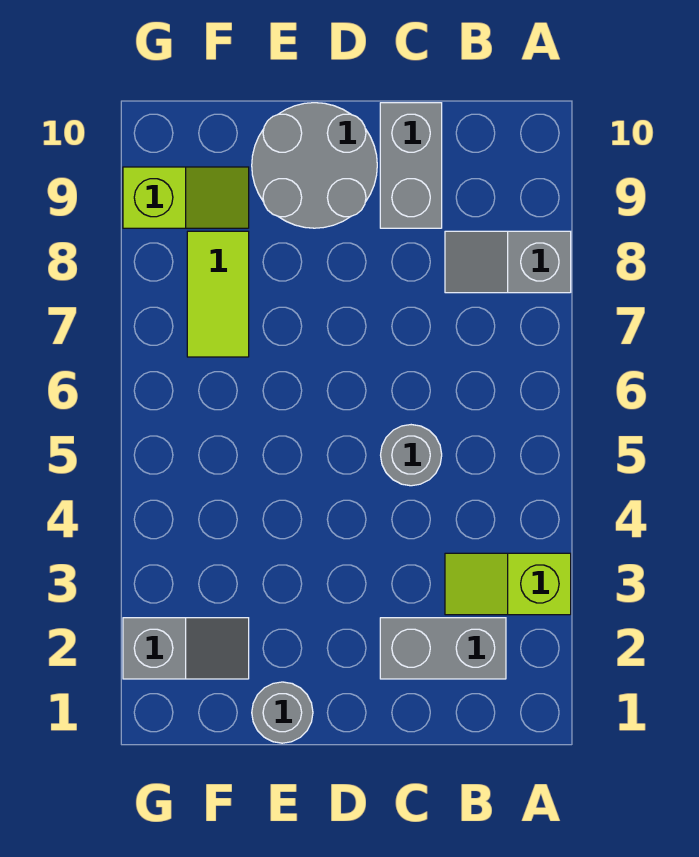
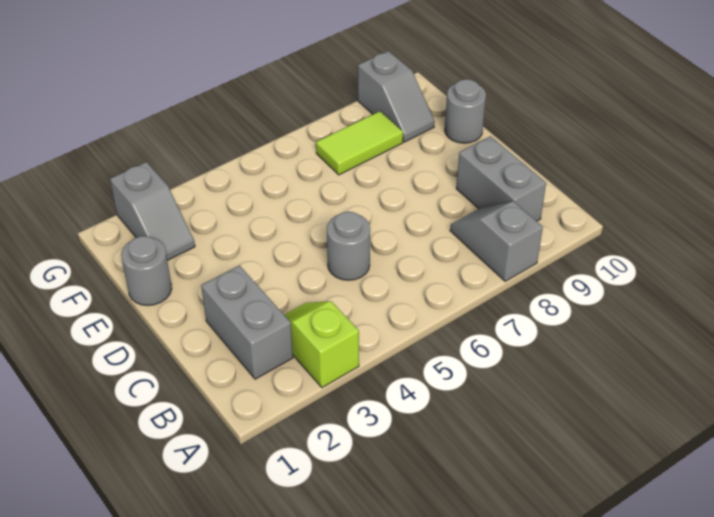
grey 1x2 brick [380,103,442,228] -> grey 1x2 brick turned to [456,136,546,221]
grey 2x2 round brick [252,103,377,228] -> grey 1x1 round brick [445,79,486,143]
lime 1x2 slope [123,167,249,228] -> grey 1x2 slope [358,51,435,142]

